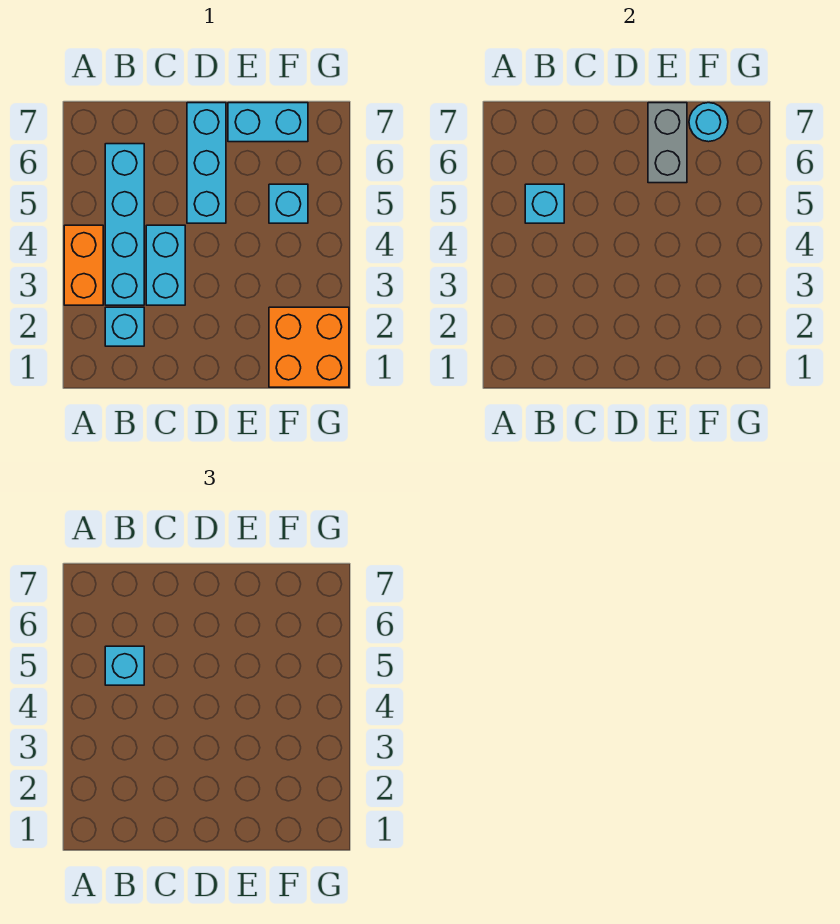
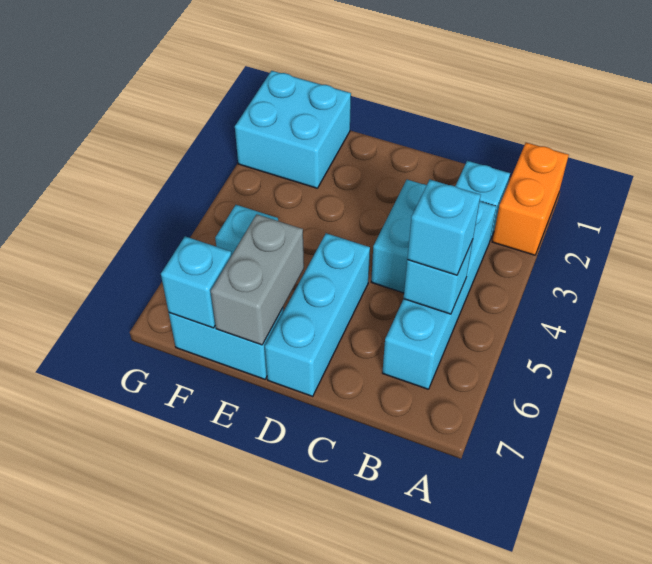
orange 1x2 brick [64,225,103,305] -> orange 1x2 brick moved to [492,143,569,255]
orange 2x2 brick [269,307,349,387] -> cyan 2x2 brick [235,71,351,188]
cyan 1x1 round brick [689,103,728,142] -> cyan 1x1 brick [161,236,232,328]

